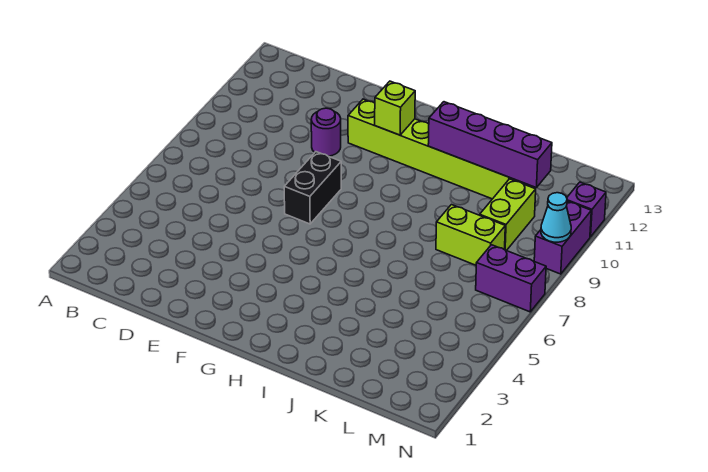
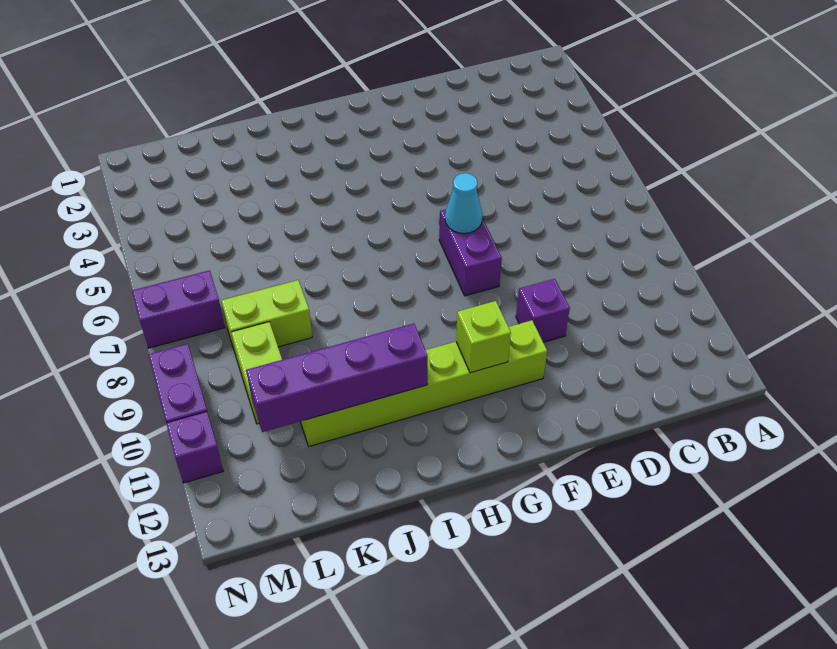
purple 1x1 round brick [311,108,341,156] -> purple 1x1 brick [516,279,570,342]
black 1x2 brick [284,152,341,224] -> purple 1x2 brick [439,209,502,296]
cyan 1x1 cone [541,193,571,242] -> cyan 1x1 cone moved to [445,173,483,234]

